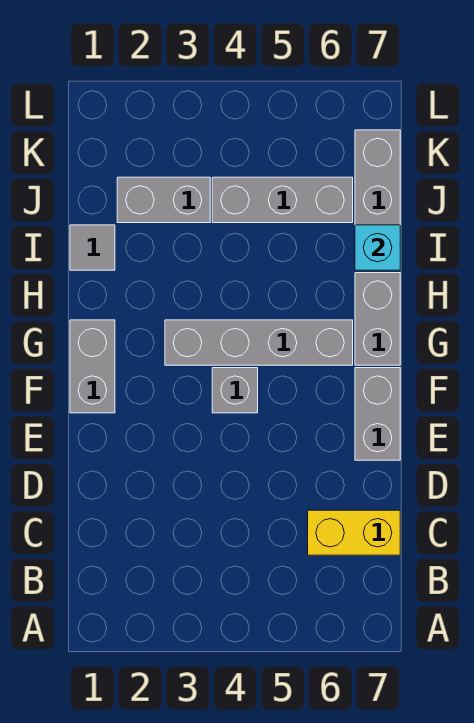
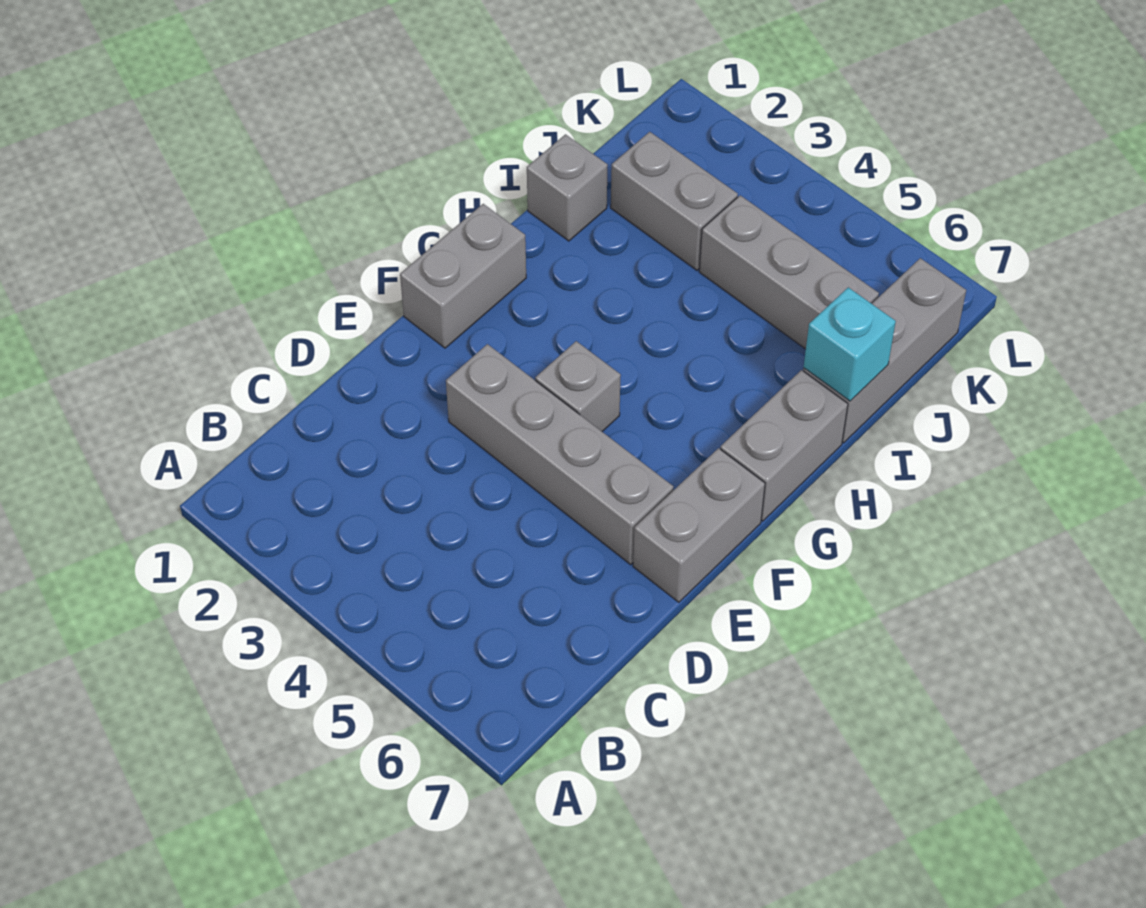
yellow 1x2 brick [308,510,400,555] -> none
grey 1x4 brick [165,320,353,365] -> grey 1x4 brick moved to [446,344,673,564]
grey 1x1 tile [70,225,115,270] -> grey 1x1 brick [527,134,608,241]

